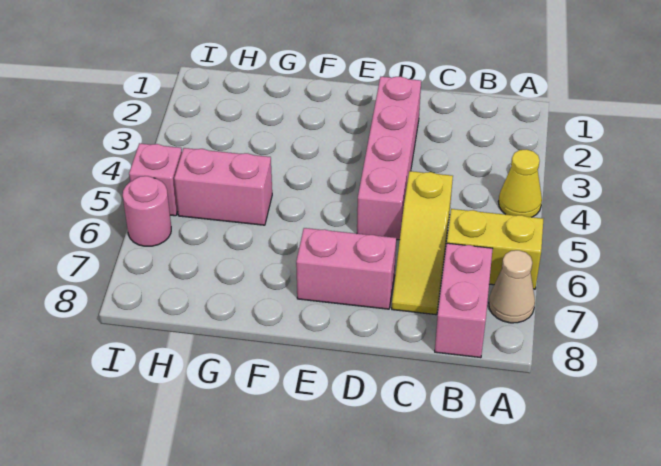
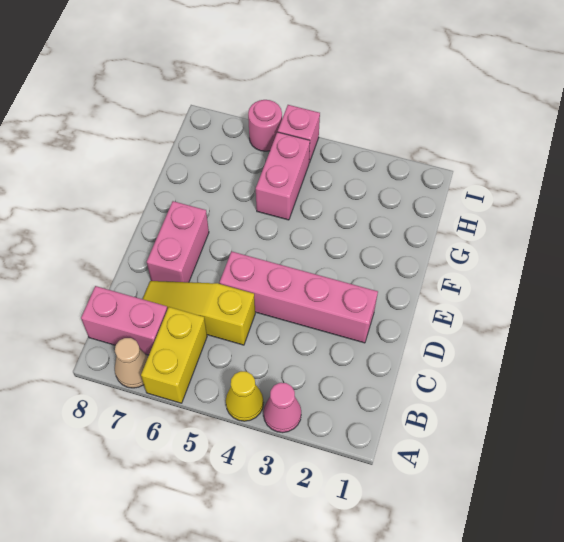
none -> pink 1x1 cone [263,383,301,433]

